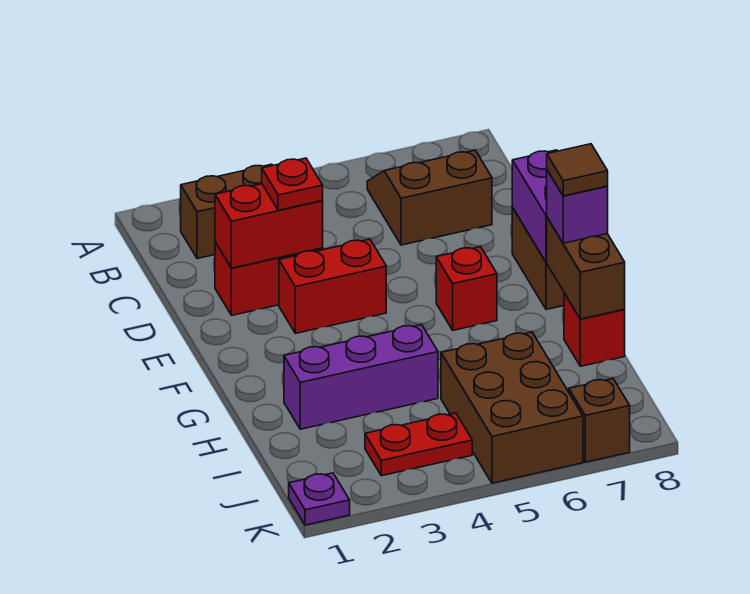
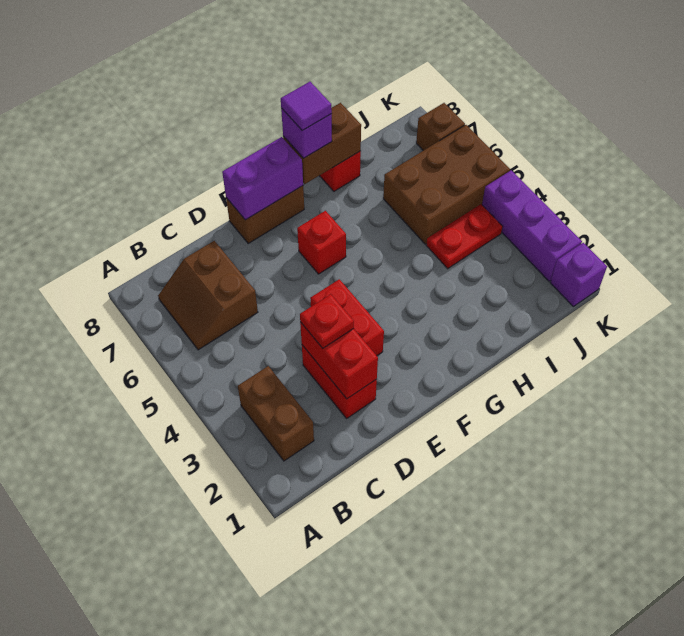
brown 1x1 tile [547,144,608,196] -> purple 1x1 tile [281,82,332,130]
purple 1x3 brick [284,325,438,429] -> purple 1x3 brick moved to [482,170,582,281]
red 1x2 plate [365,413,472,476] -> red 1x2 plate turned to [426,204,503,268]
purple 1x1 plate [289,473,350,525] -> purple 1x1 brick [550,243,607,306]

